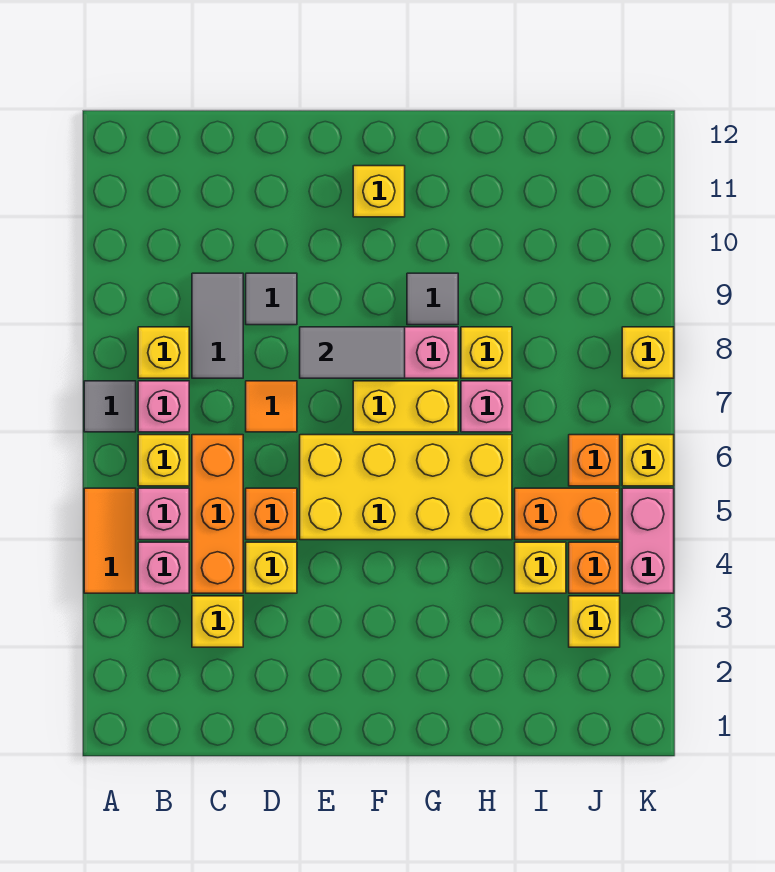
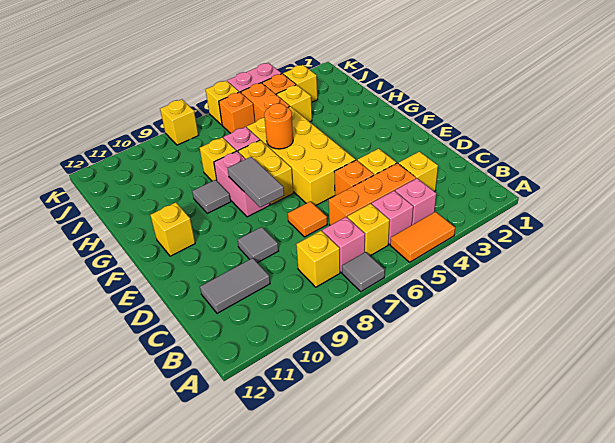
grey 1x2 tile [192,273,243,378] -> grey 1x2 tile moved to [200,258,270,313]
none -> orange 1x1 round brick [264,103,293,149]

